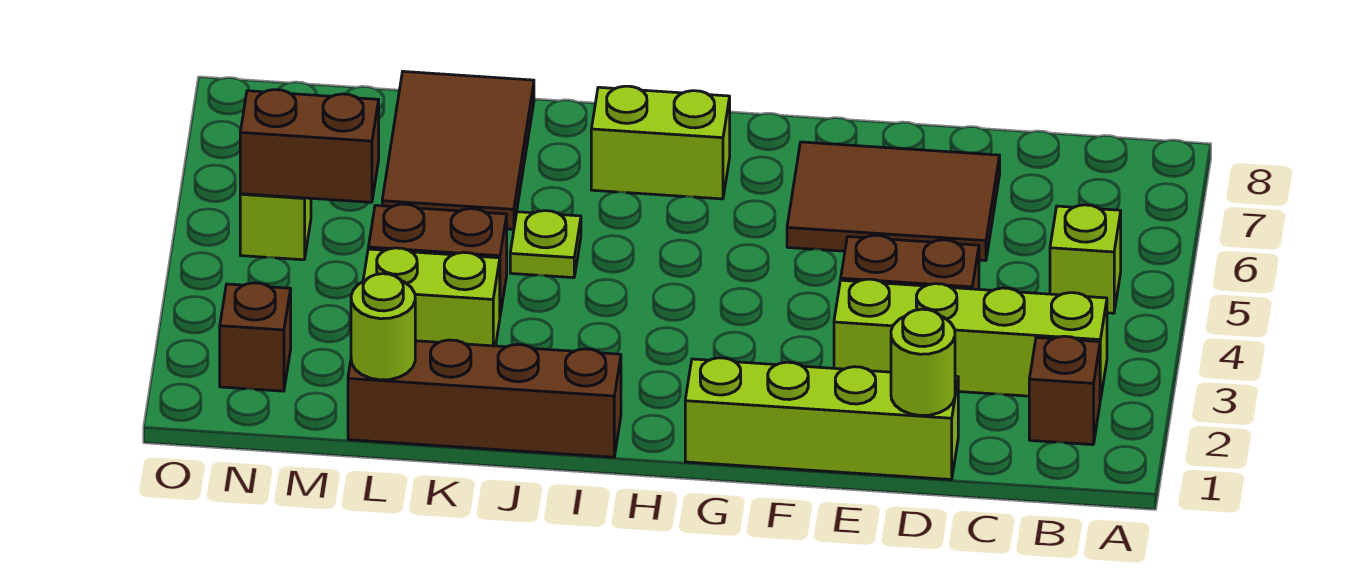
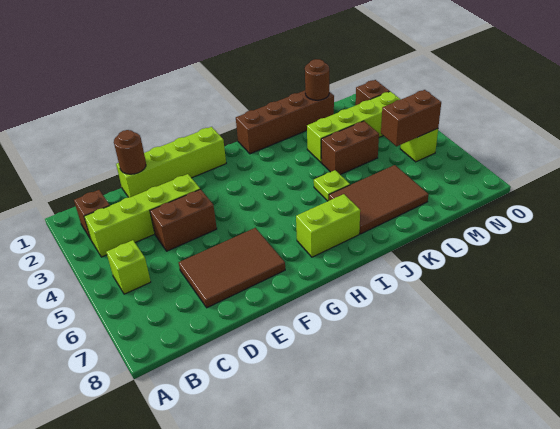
lime 1x1 round brick [891,309,955,416] -> brown 1x1 round brick [114,130,146,174]
lime 1x2 brick [363,248,500,346] -> lime 1x4 brick [307,91,401,162]
brown 2x3 tile [382,71,534,229] -> brown 2x3 tile turned to [329,165,428,234]
lime 1x1 round brick [351,274,415,380] -> brown 1x1 round brick [305,59,329,100]

